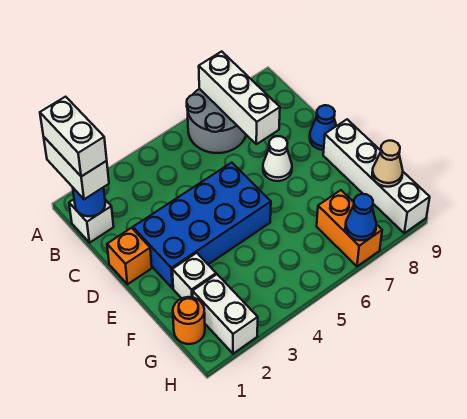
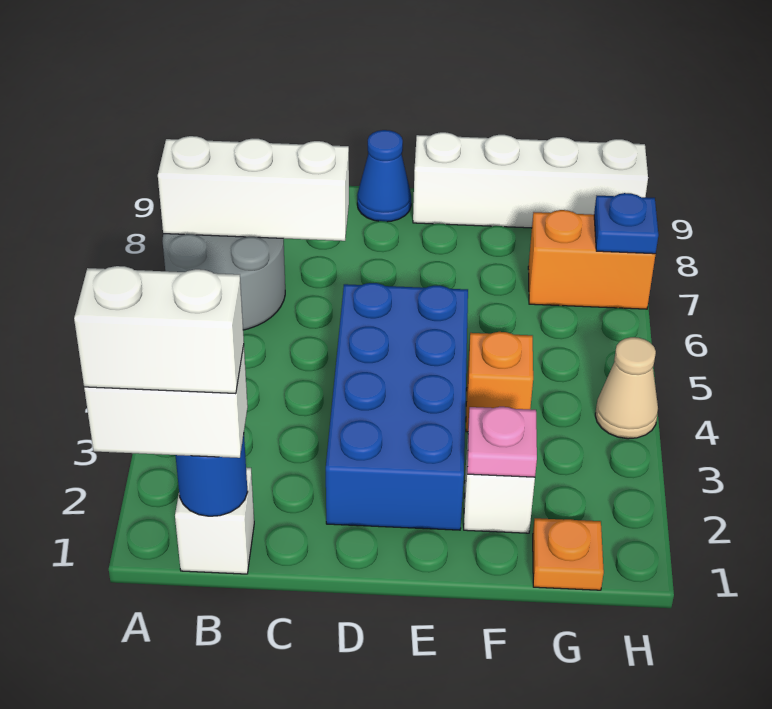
orange 1x1 brick [107,228,152,284] -> orange 1x1 brick moved to [466,332,533,432]
white 1x1 cone [263,136,292,181] -> none
none -> pink 1x1 plate [467,407,537,477]
orange 1x1 round brick [173,297,205,344] -> orange 1x1 plate [533,518,604,590]
white 1x2 brick [193,274,258,354] -> none
tan 1x1 cone [372,141,403,187] -> tan 1x1 cone moved to [595,337,658,439]
blue 1x1 cone [345,194,376,240] -> blue 1x1 plate [594,193,658,254]

